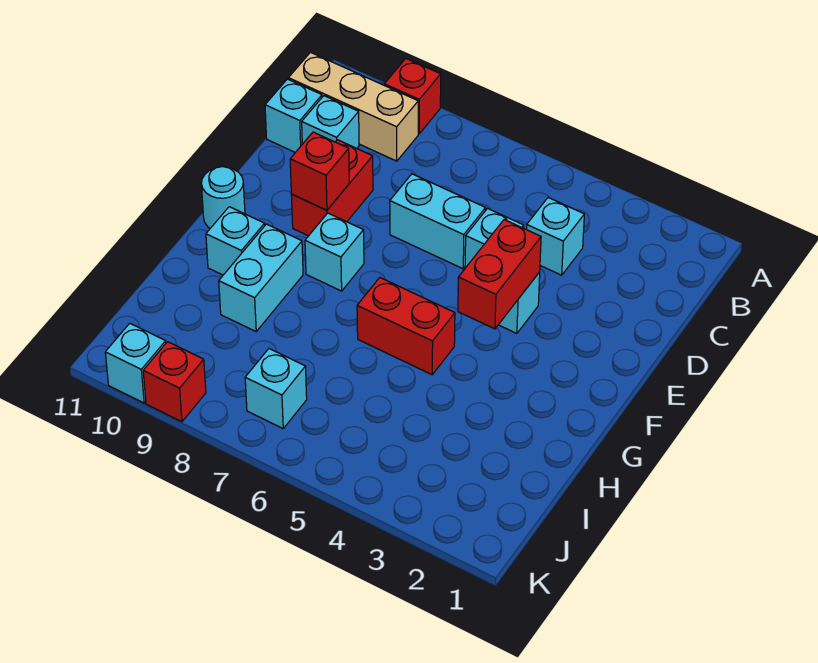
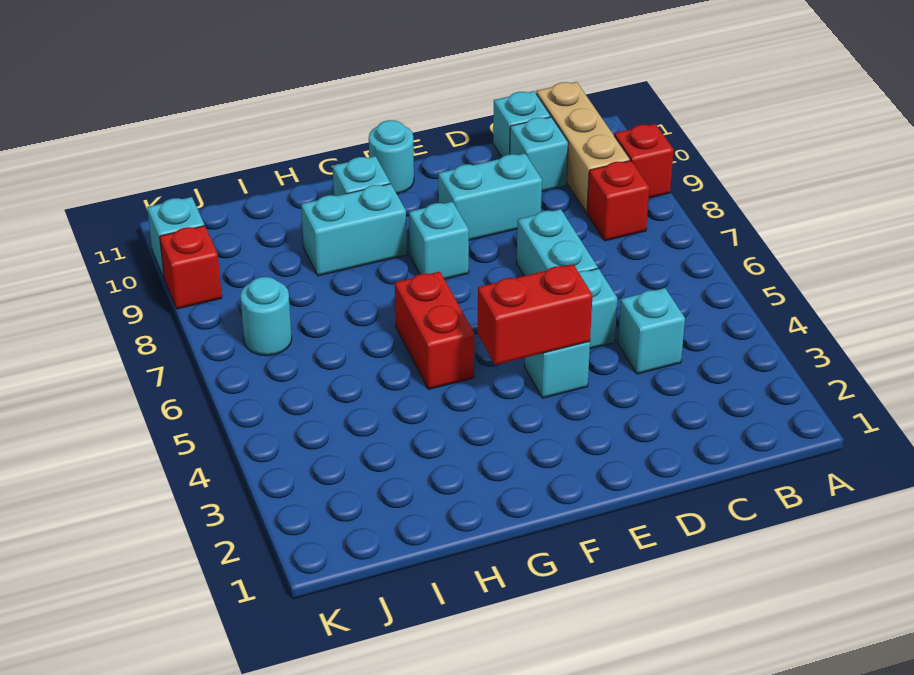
red 1x2 brick [291,140,373,236] -> cyan 1x2 brick [438,153,542,240]
red 1x1 brick [290,132,349,210] -> red 1x1 brick moved to [587,161,649,241]
cyan 1x1 brick [245,349,307,428] -> cyan 1x1 round brick [240,277,292,356]

